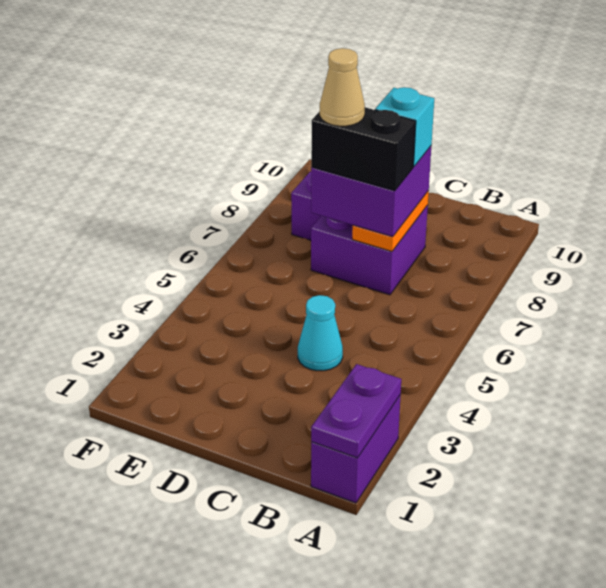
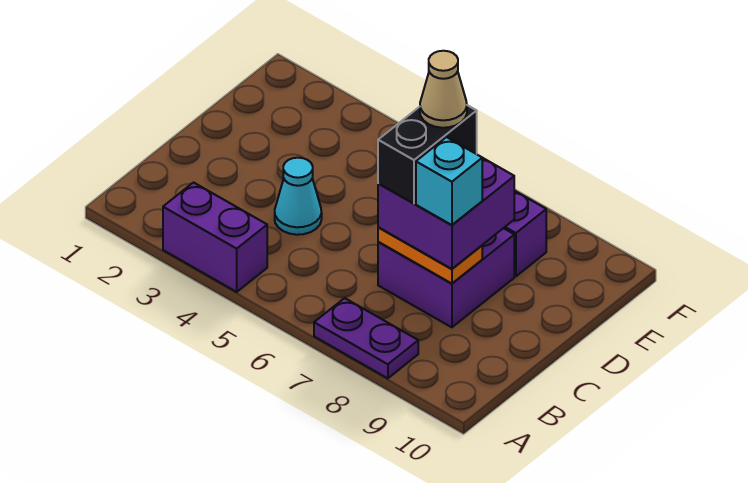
purple 1x2 brick [311,395,401,503] -> purple 1x2 brick moved to [163,183,267,292]
purple 1x2 plate [311,364,401,458] -> purple 1x2 plate moved to [314,298,418,378]

